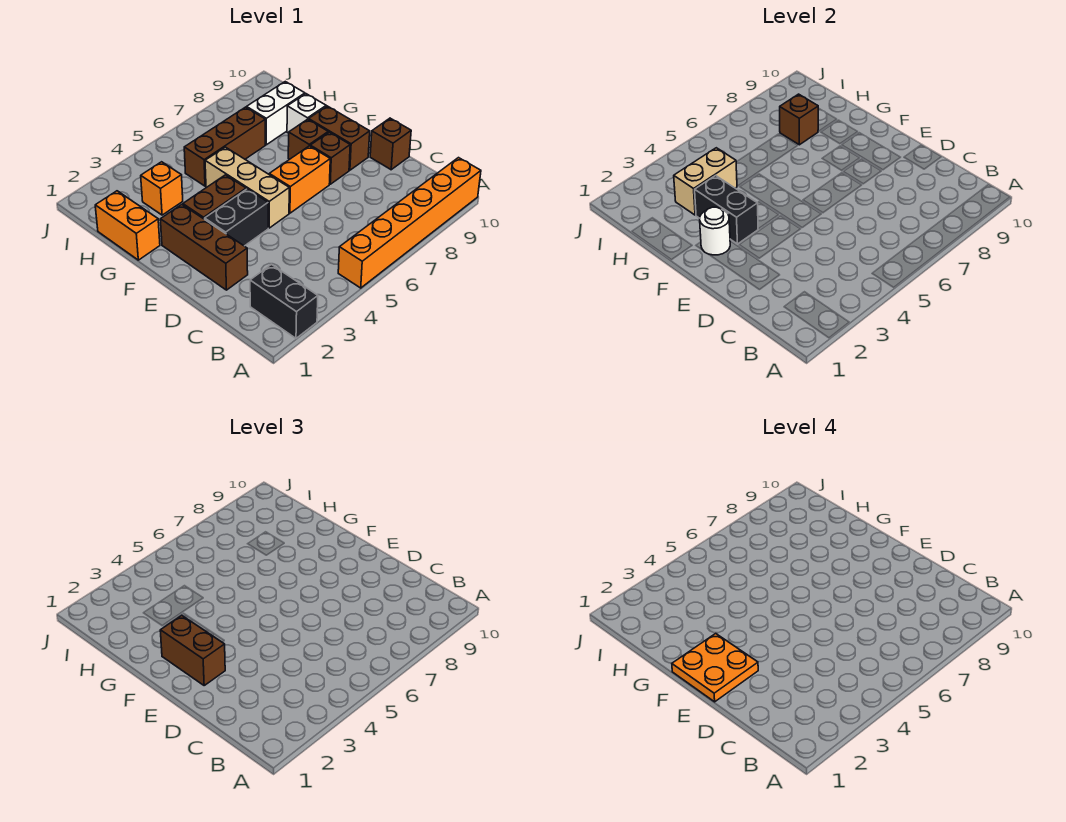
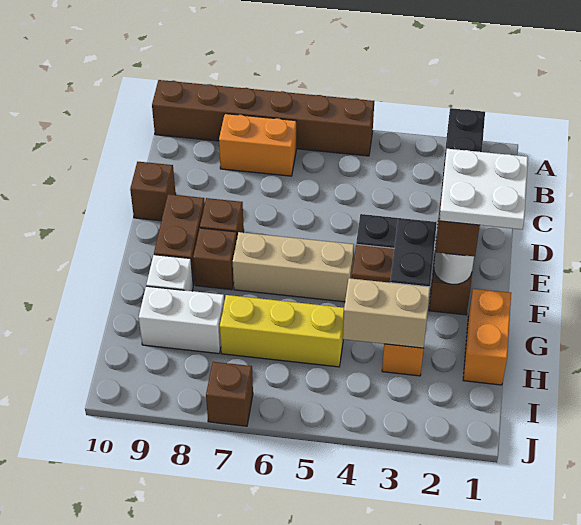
orange 1x6 brick [338,158,481,288] -> brown 1x6 brick [152,80,374,156]
orange 2x2 plate [672,634,758,702] -> white 2x2 plate [439,149,528,229]
tan 1x3 brick [205,147,289,228] -> tan 1x3 brick turned to [233,232,354,302]
orange 1x2 brick [269,146,330,213] -> orange 1x2 brick moved to [219,114,296,176]
brown 1x3 brick [184,107,265,186] -> yellow 1x3 brick [220,295,344,367]
brown 1x1 brick [780,94,818,145] -> brown 1x1 brick moved to [206,362,253,426]

